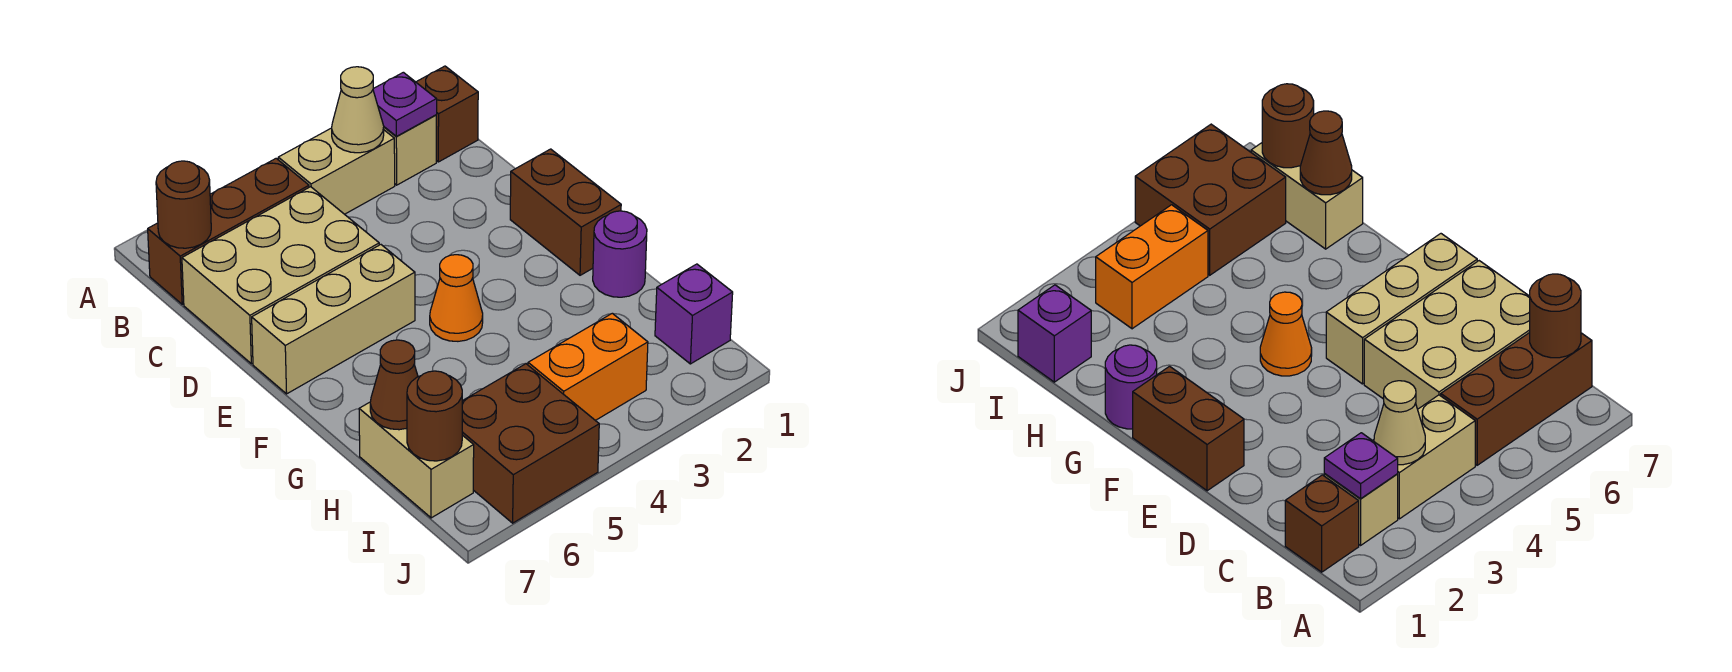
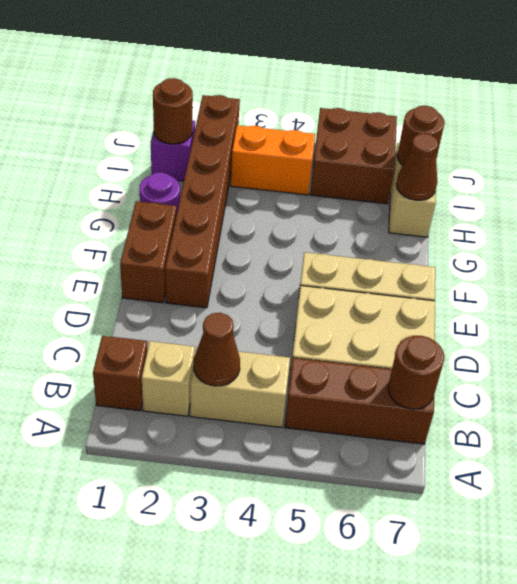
purple 1x1 plate [373,72,437,136] -> none
tan 1x1 cone [332,67,384,153] -> brown 1x1 cone [194,313,240,386]
none -> brown 1x6 brick [165,95,240,308]
orange 1x1 cone [430,255,483,341] -> none
none -> brown 1x1 round brick [153,78,193,144]

